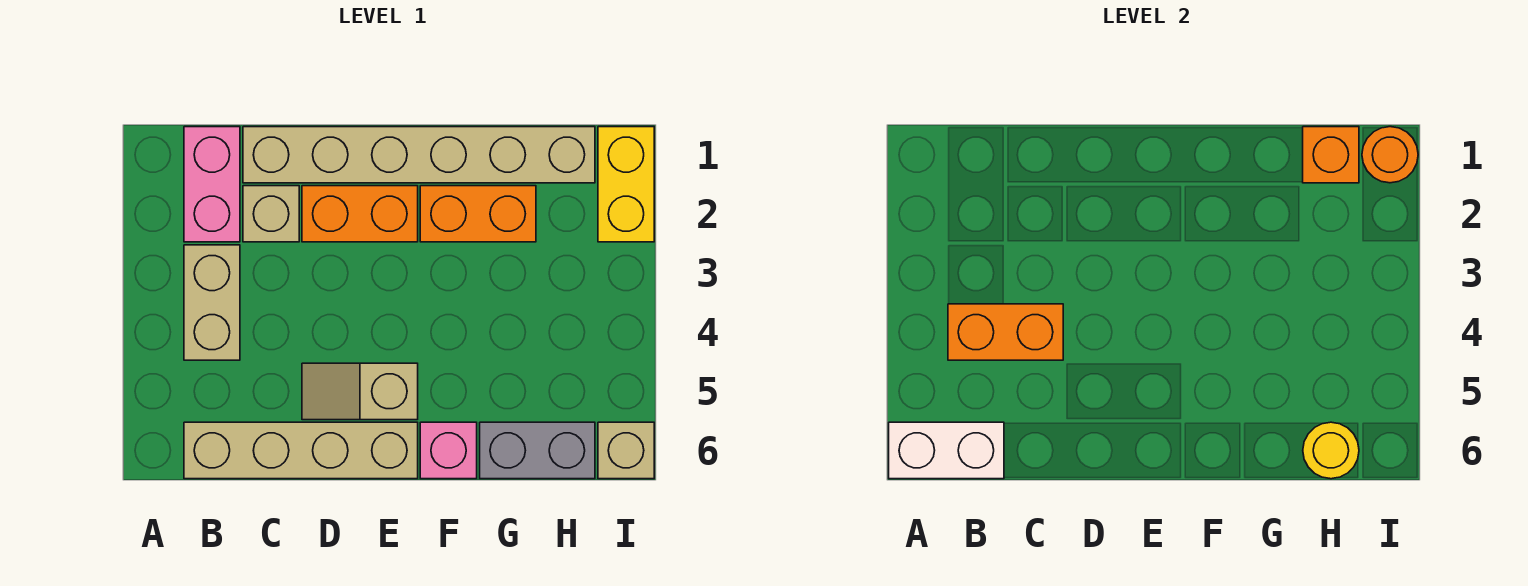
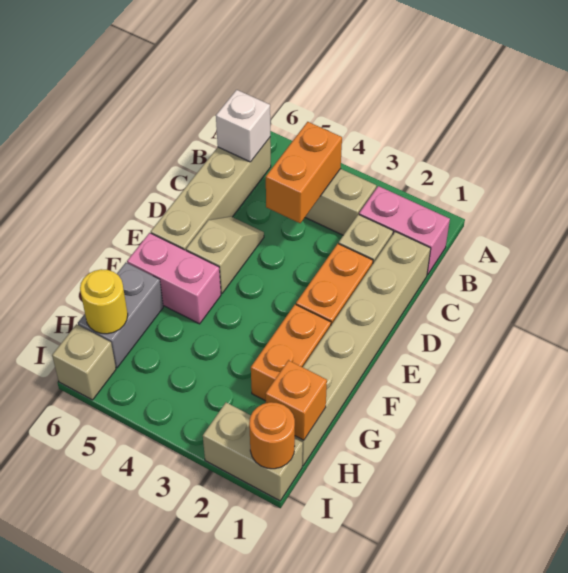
white 1x2 brick [889,422,1004,479] -> white 1x1 brick [216,90,270,162]
pink 1x1 brick [420,422,477,479] -> pink 1x2 brick [127,233,221,324]
yellow 1x2 brick [598,127,654,242] -> tan 1x2 brick [203,403,303,501]

